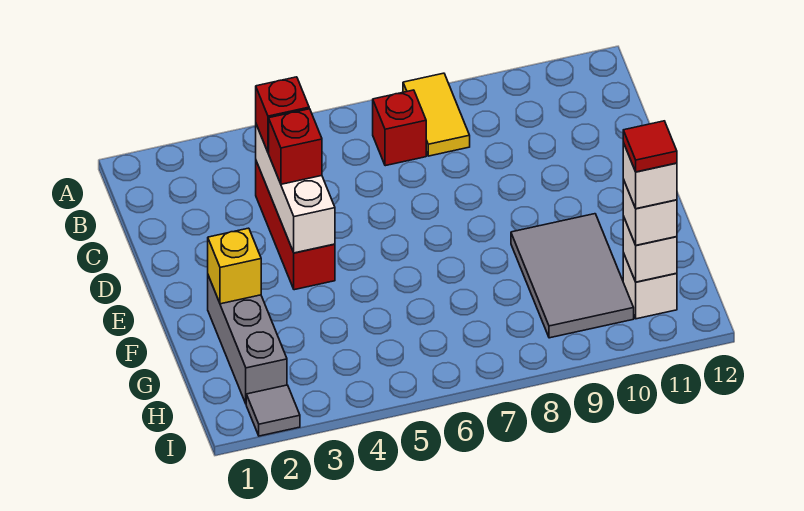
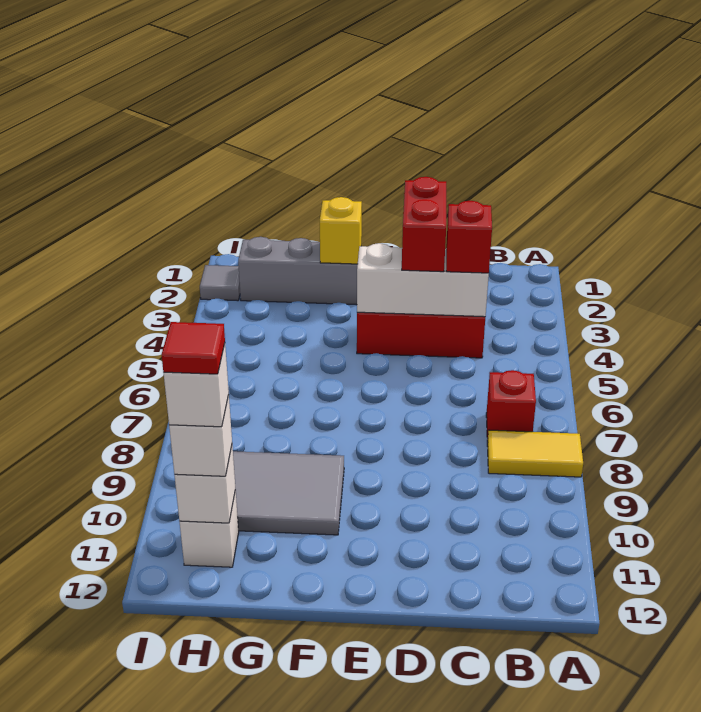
red 1x1 brick [269,109,322,184] -> red 1x2 brick [402,177,446,272]

